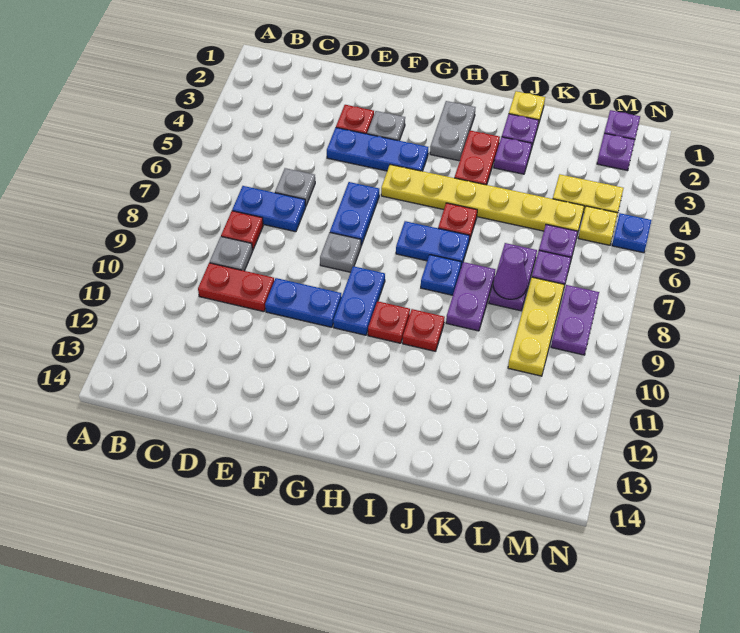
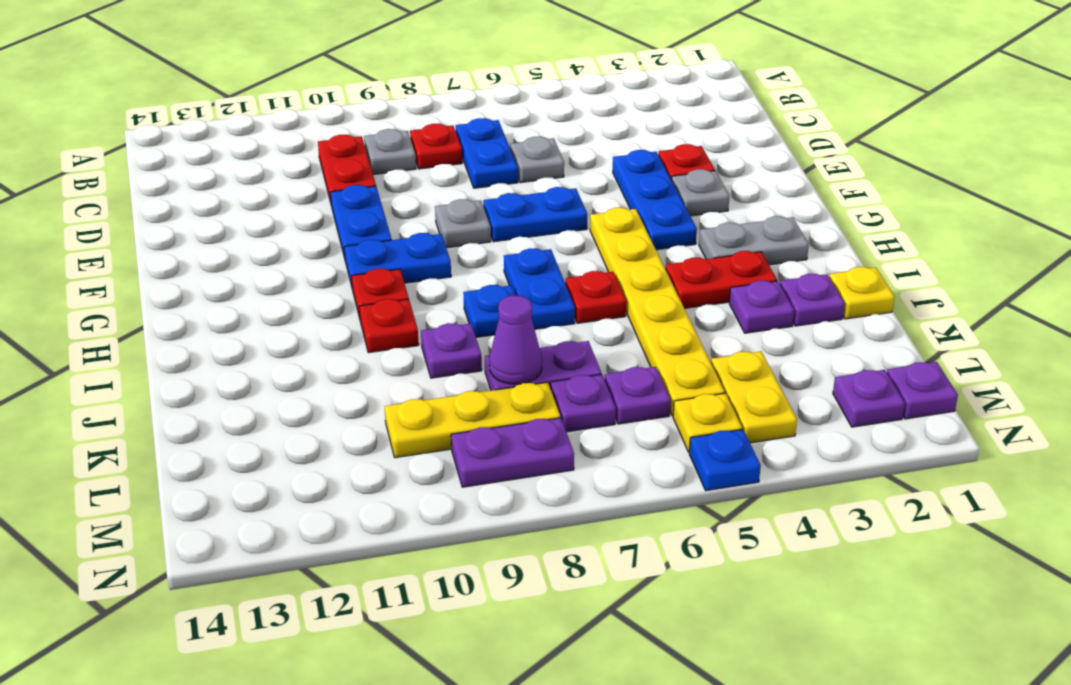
purple 1x2 plate [446,262,495,331] -> purple 1x1 plate [421,323,482,378]

